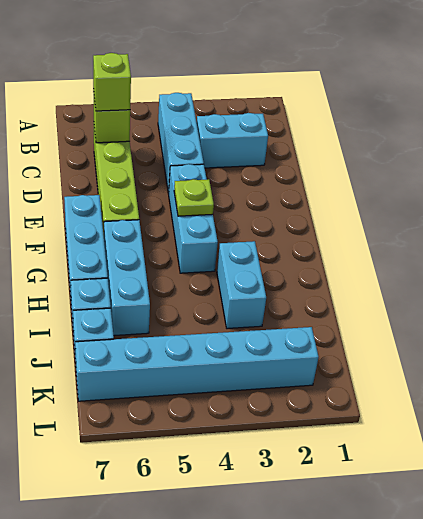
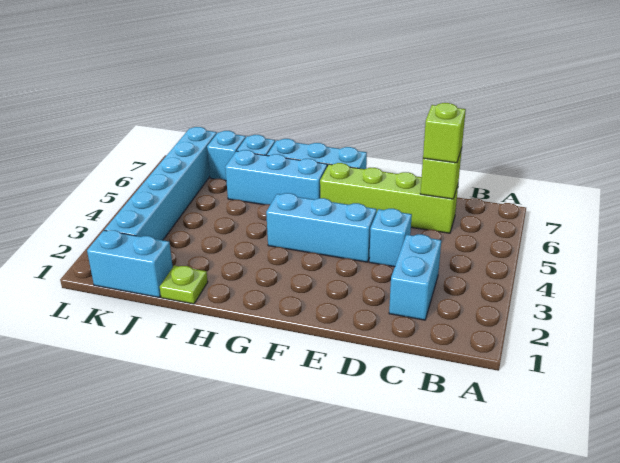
cyan 1x3 brick [158,93,204,194] -> cyan 1x1 brick [369,209,412,267]
lime 1x1 plate [174,179,214,216] -> lime 1x1 plate moved to [160,265,208,304]
cyan 1x2 brick [217,241,266,329] -> cyan 1x2 brick moved to [87,230,173,297]

